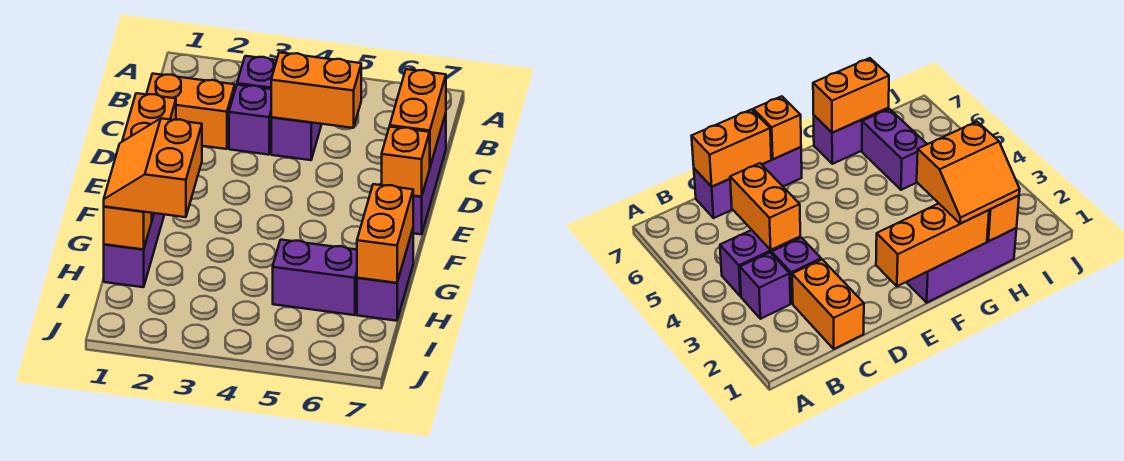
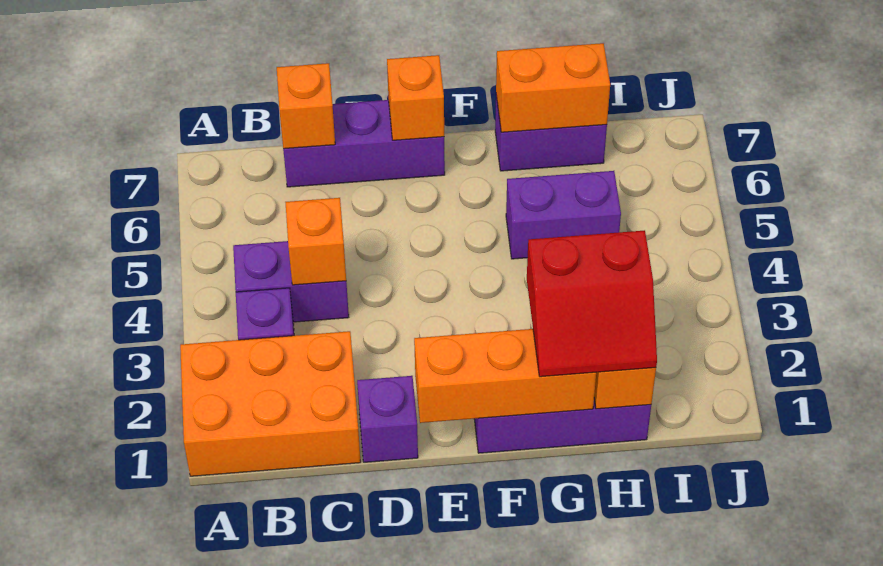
orange 1x2 brick [146,74,235,149] -> orange 2x3 brick [180,331,361,476]
purple 1x1 brick [229,85,272,155] -> purple 1x1 brick moved to [357,376,418,462]
orange 1x2 brick [271,52,361,128] -> orange 1x1 brick [285,198,346,285]
orange 1x2 brick [390,69,446,166] -> orange 1x1 brick [277,63,335,149]
orange 2x2 slope [104,118,202,217] -> red 2x2 slope [527,230,657,377]
purple 1x2 brick [273,240,357,315] -> purple 1x2 brick turned to [506,171,621,259]

